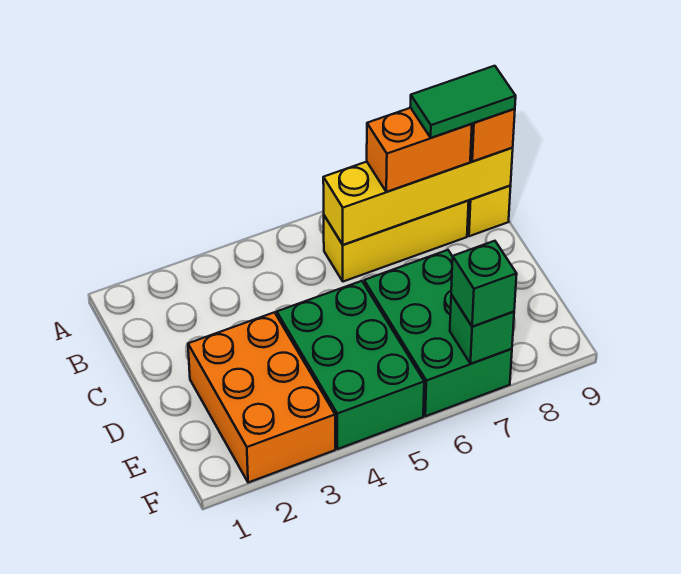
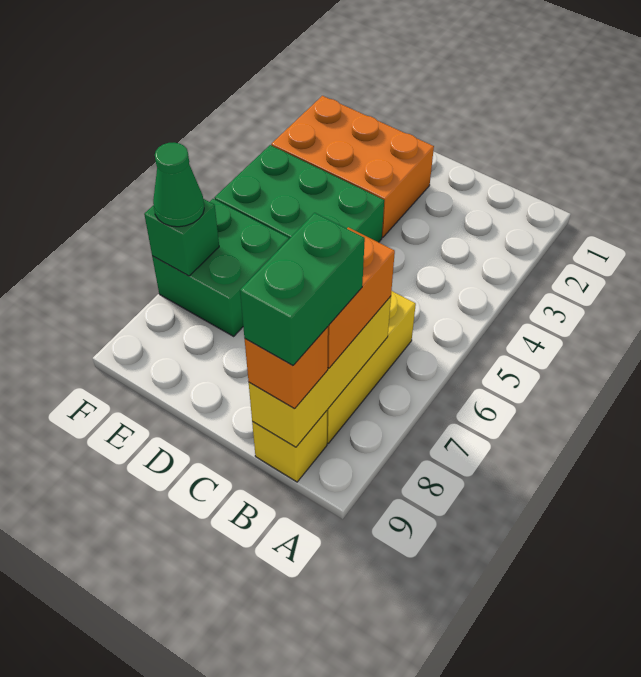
yellow 1x4 brick [323,148,513,245] -> yellow 1x3 brick [249,296,391,447]
green 1x2 tile [410,66,516,138] -> green 1x2 brick [240,213,365,366]
green 2x3 brick [364,250,512,416] -> green 2x2 brick [152,199,289,336]
green 1x1 brick [451,241,517,327] -> green 1x1 cone [153,143,204,227]

